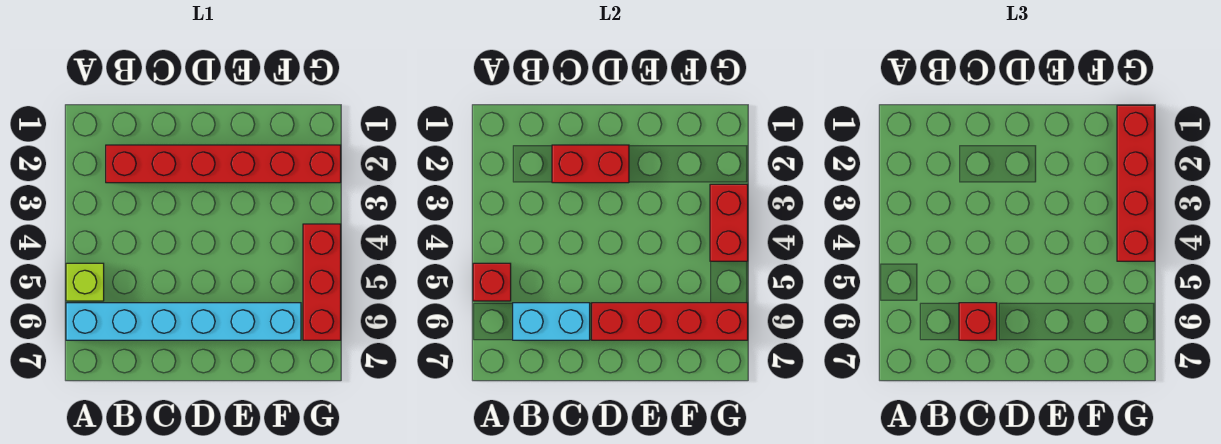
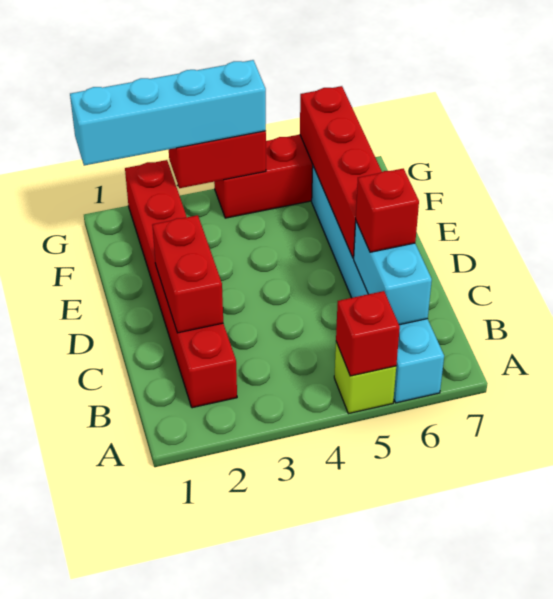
red 1x4 brick [1117,105,1155,261] -> cyan 1x4 brick [70,60,266,166]

